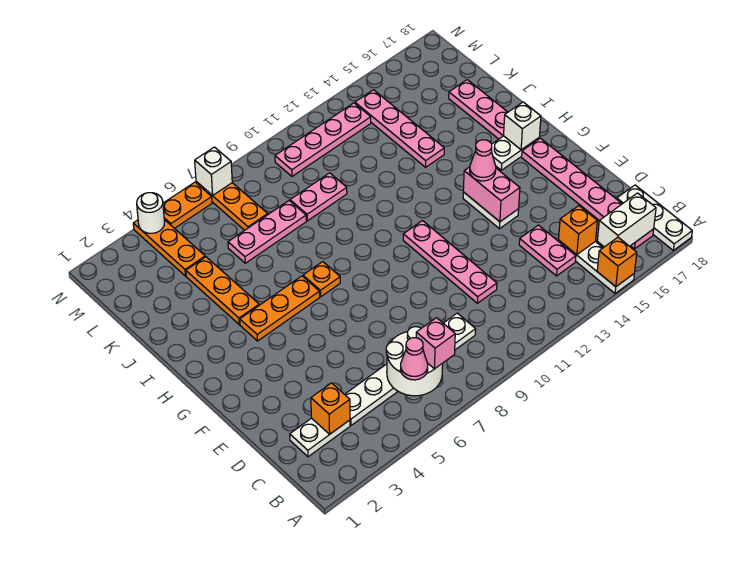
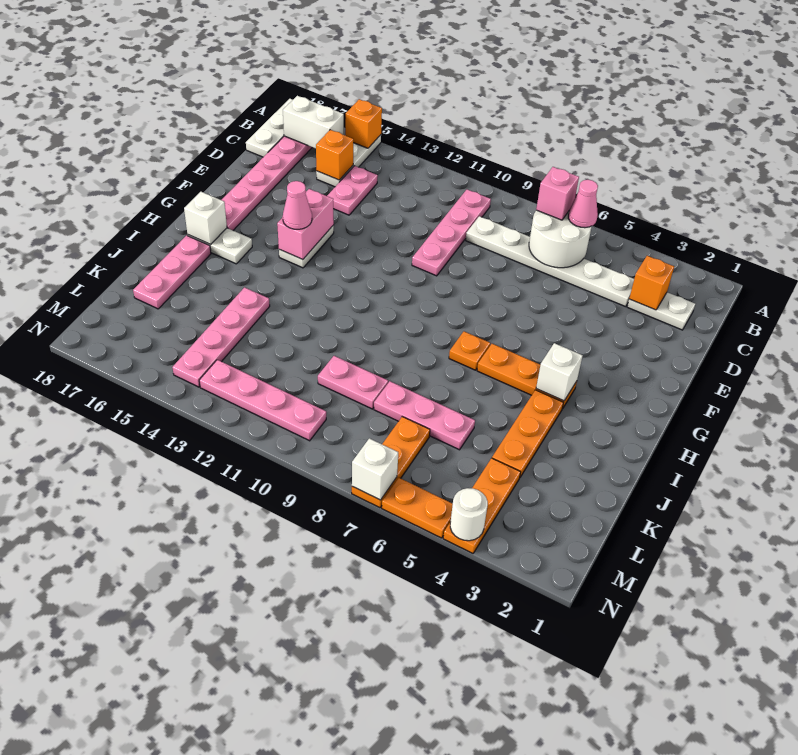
pink 1x4 plate [403,221,497,303] -> pink 1x4 plate moved to [412,189,491,276]
none -> white 1x1 brick [536,343,583,401]

